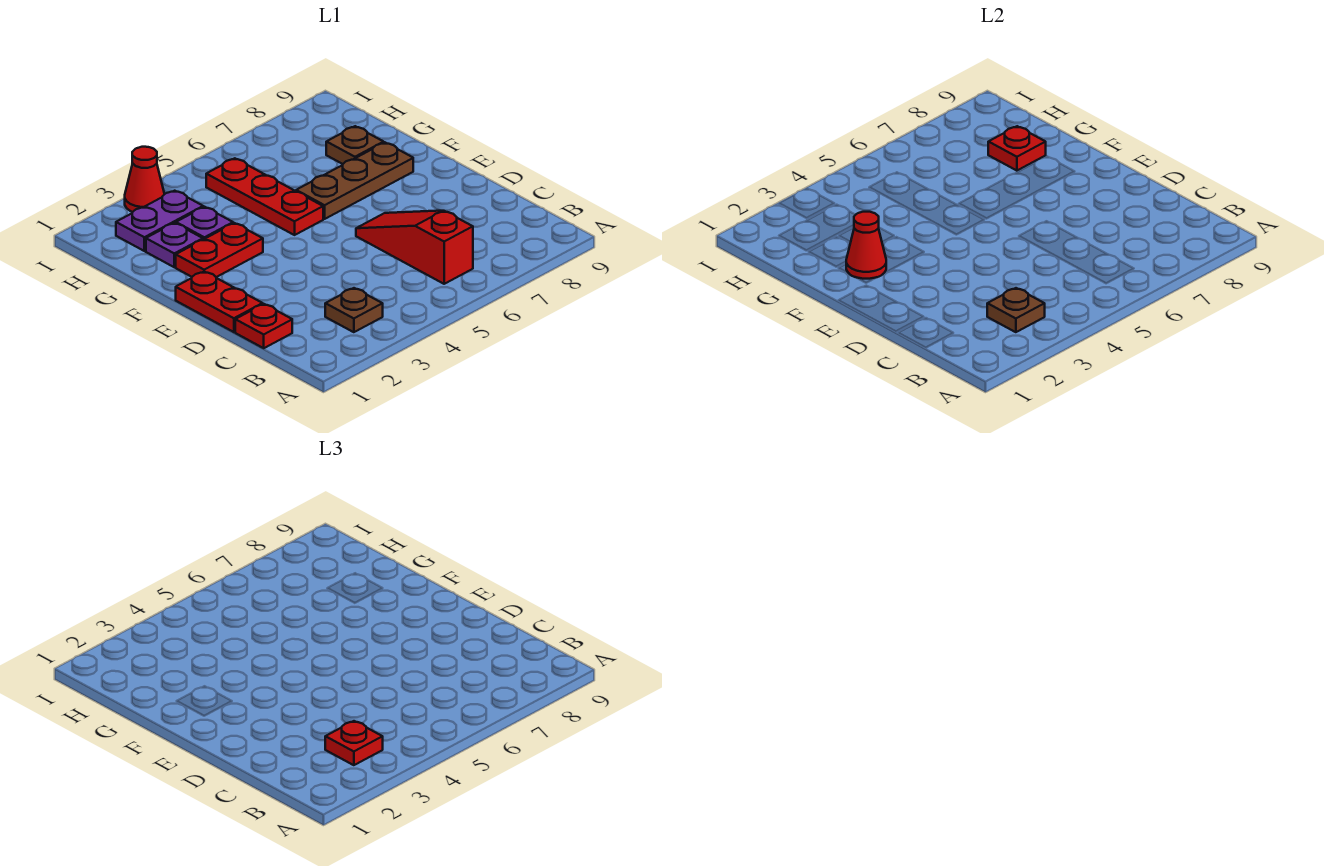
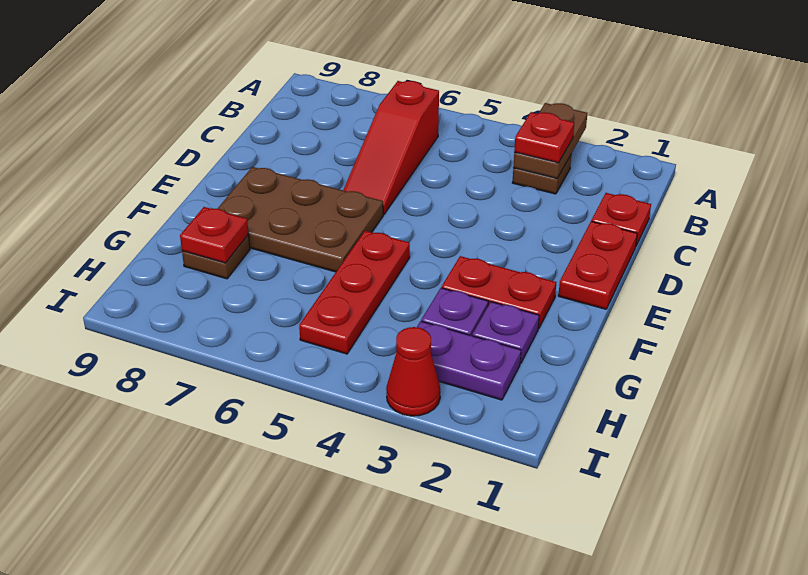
brown 1x1 plate [987,288,1045,332] -> brown 1x2 plate [513,103,587,179]
red 1x1 cone [846,212,886,279] -> none
brown 1x3 plate [296,143,413,219] -> brown 2x3 plate [218,167,383,272]

